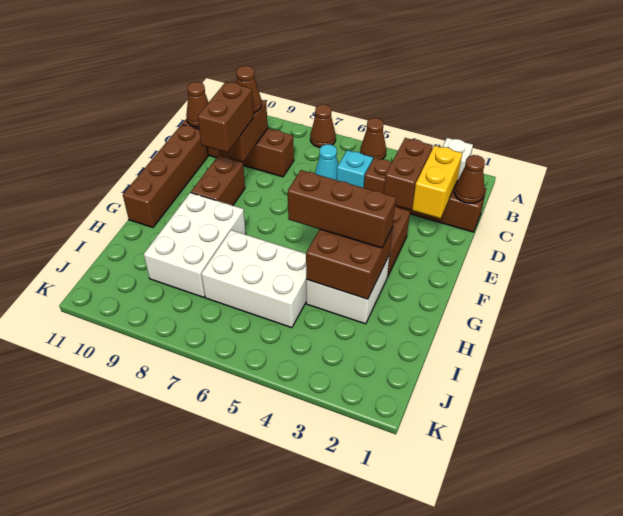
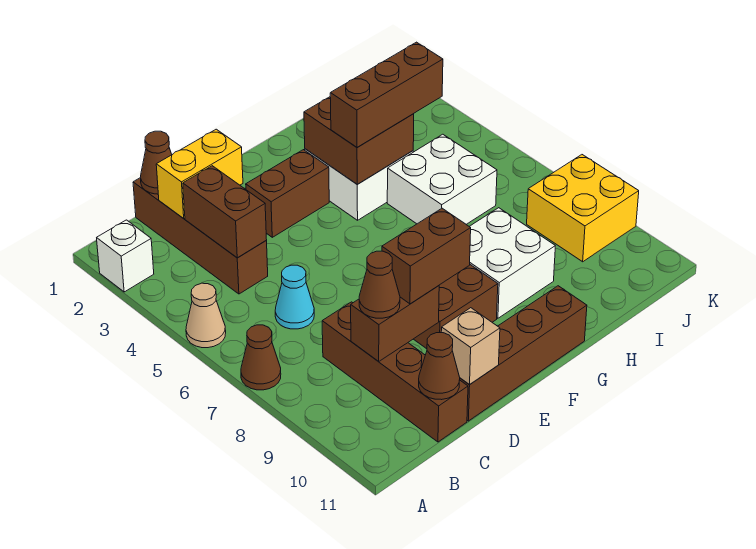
brown 1x1 cone [360,118,386,159] -> tan 1x1 cone [186,283,226,348]
brown 1x2 brick [384,138,433,210] -> brown 1x2 brick turned to [183,166,267,258]
cyan 1x1 brick [337,150,373,188] -> none
none -> tan 1x1 brick [441,308,500,385]
brown 1x3 brick [288,170,396,248] -> brown 1x3 brick turned to [330,42,443,147]
white 2x3 brick [144,193,246,297] -> white 2x2 brick [469,208,555,318]
white 2x3 brick [201,230,307,328] -> white 2x2 brick [387,134,497,224]
none -> yellow 2x2 brick [527,155,639,262]

